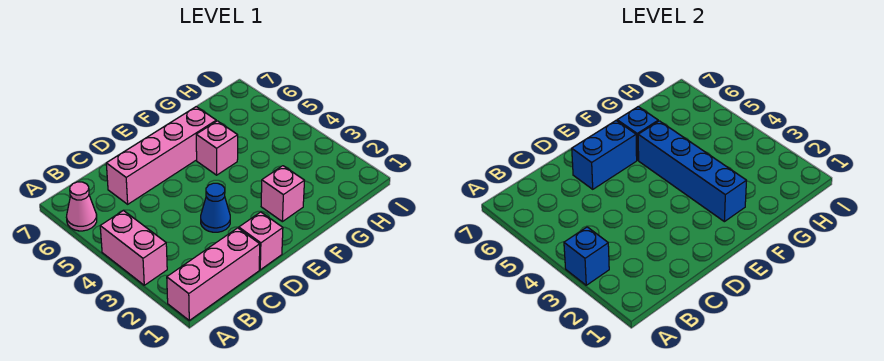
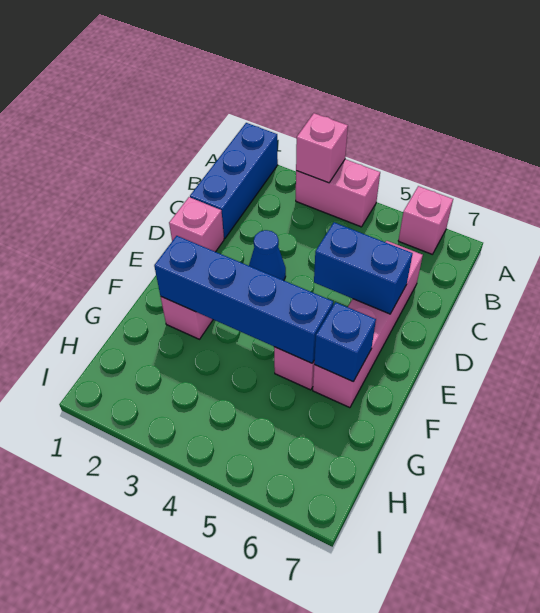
pink 1x3 brick [167,228,260,320] -> blue 1x3 brick [190,123,278,238]
blue 1x1 brick [564,227,609,285] -> pink 1x1 brick [296,113,348,183]
pink 1x1 cone [66,182,97,231] -> pink 1x1 brick [398,186,453,254]
blue 1x2 brick [572,121,637,189] -> blue 1x2 brick turned to [314,222,413,314]

